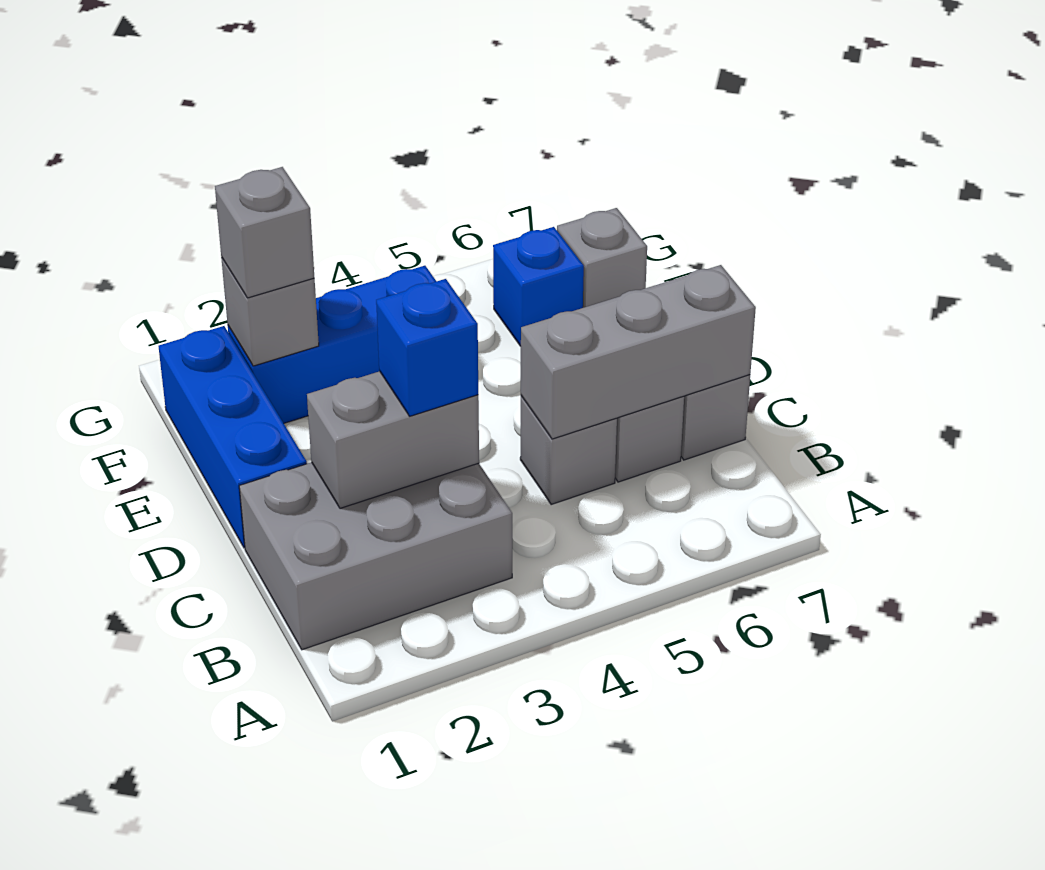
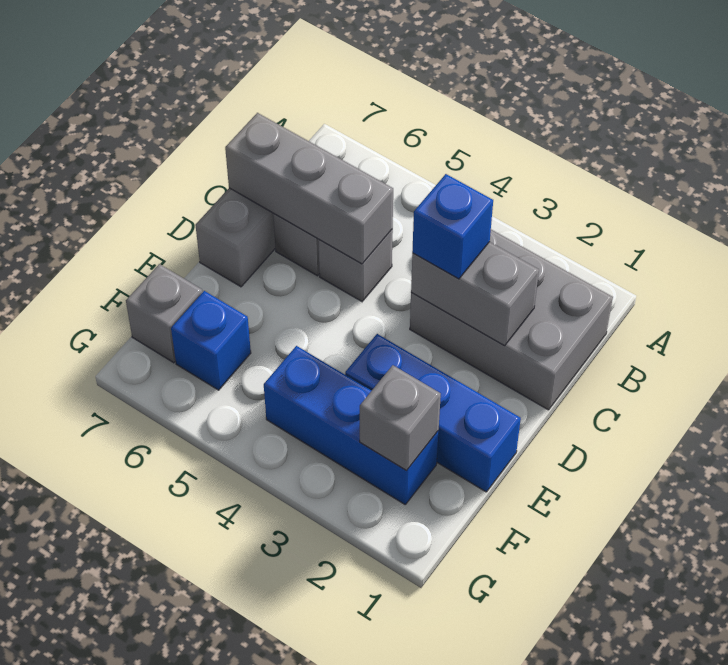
blue 1x3 brick [158,326,307,548] -> blue 1x3 brick turned to [345,334,521,492]
grey 1x1 brick [215,167,314,298] -> none

